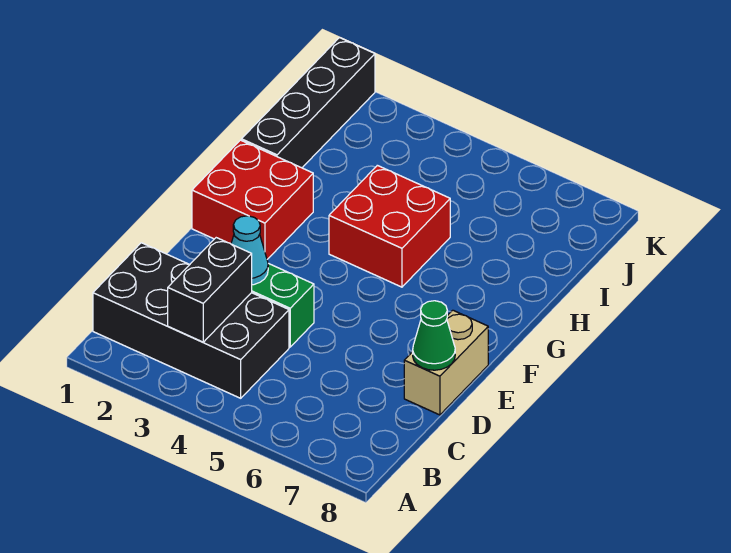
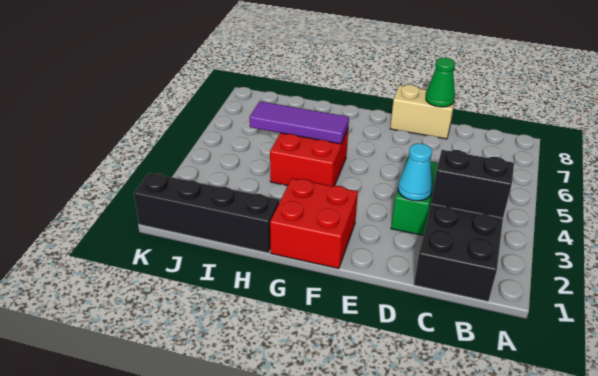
none -> purple 1x3 tile [249,101,349,144]

